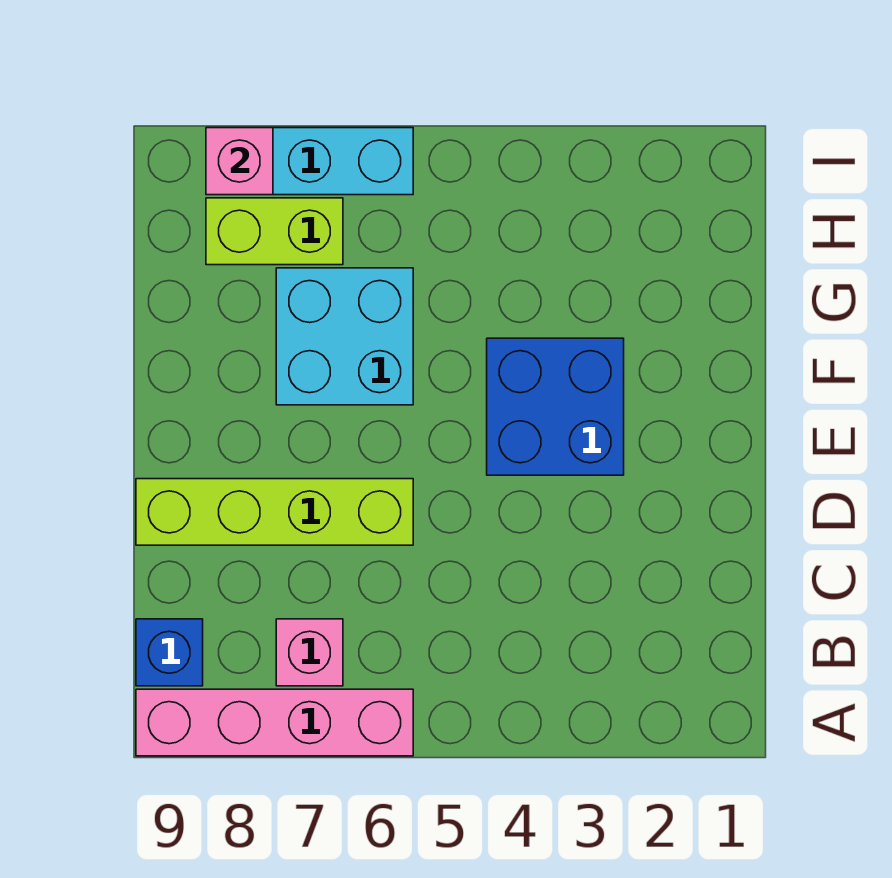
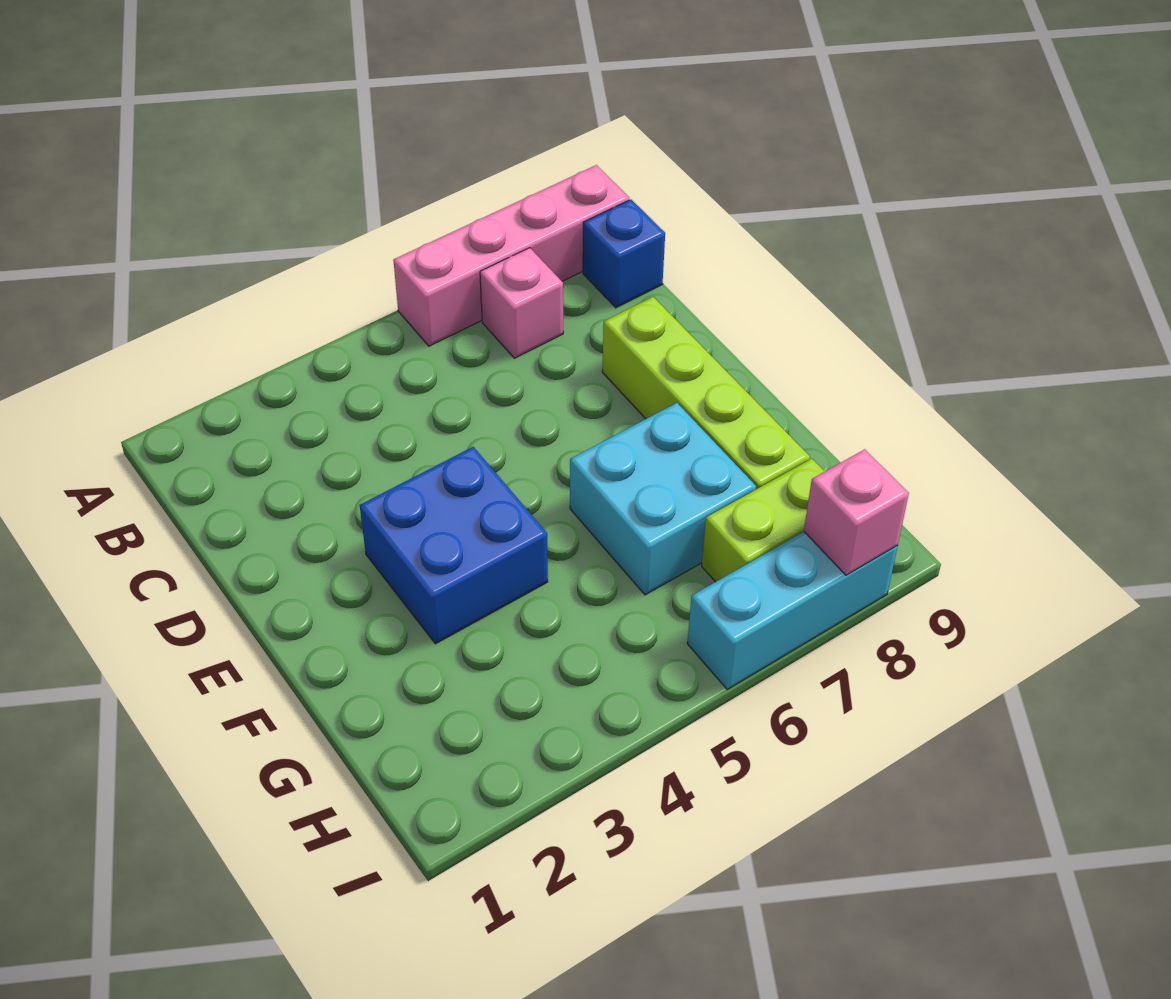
lime 1x4 brick [136,479,413,545] -> lime 1x4 brick turned to [602,297,810,489]

